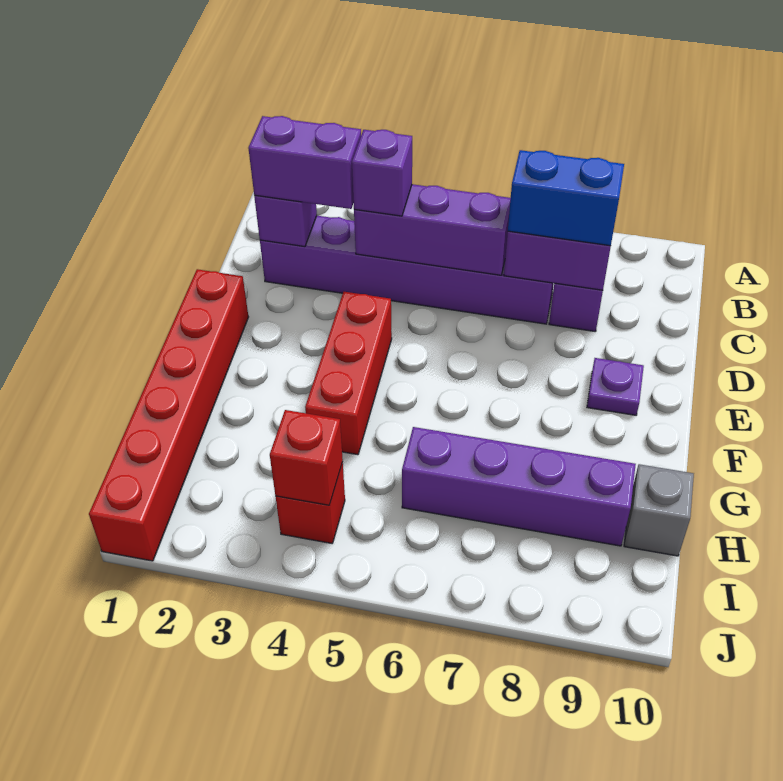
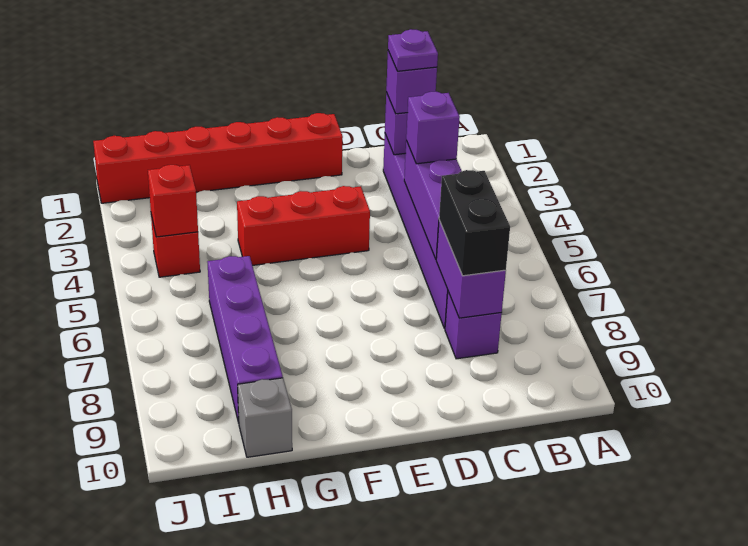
purple 1x2 brick [248,116,361,209] -> purple 1x1 brick [386,51,437,114]
blue 1x2 brick [508,150,624,246] -> black 1x2 brick [439,170,510,276]
purple 1x1 plate [587,358,644,415] -> purple 1x1 plate moved to [388,29,438,71]

